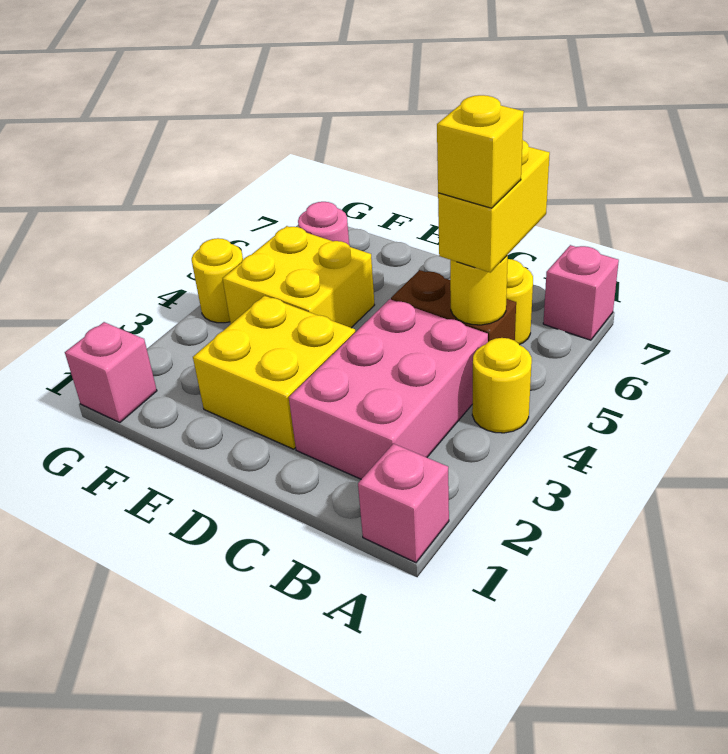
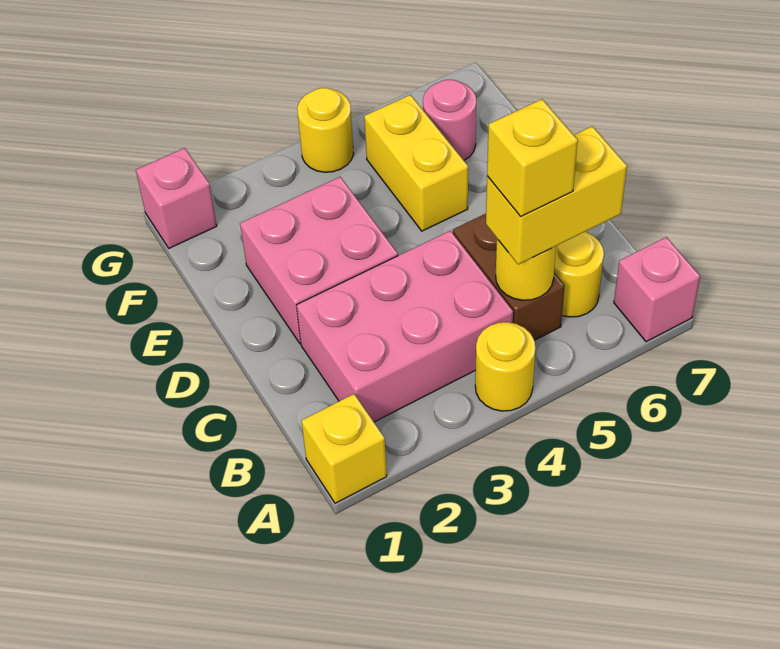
pink 1x1 brick [358,444,449,563] -> yellow 1x1 brick [301,394,387,503]
yellow 2x2 brick [193,296,355,449] -> pink 2x2 brick [240,177,398,344]
yellow 2x2 brick [223,226,374,328] -> yellow 1x2 brick [364,95,468,231]

